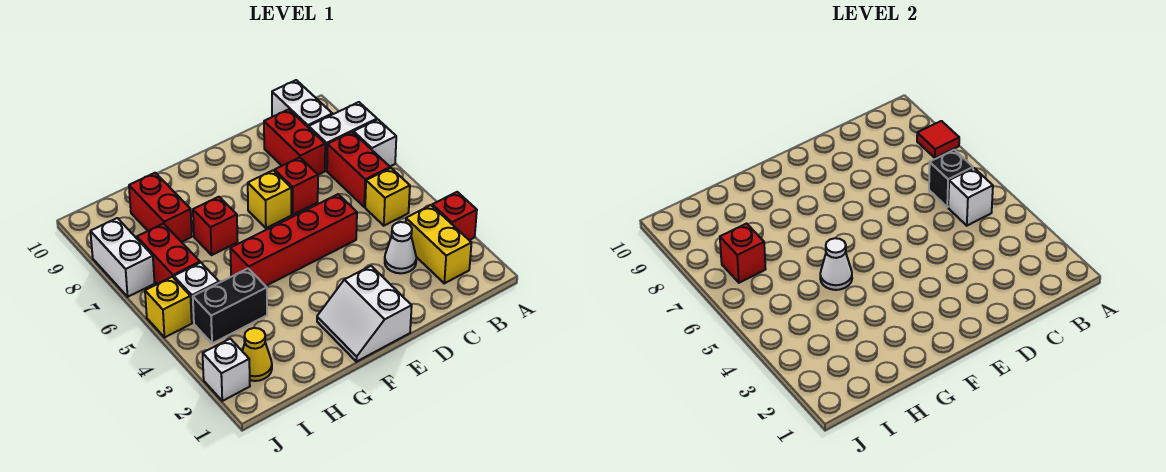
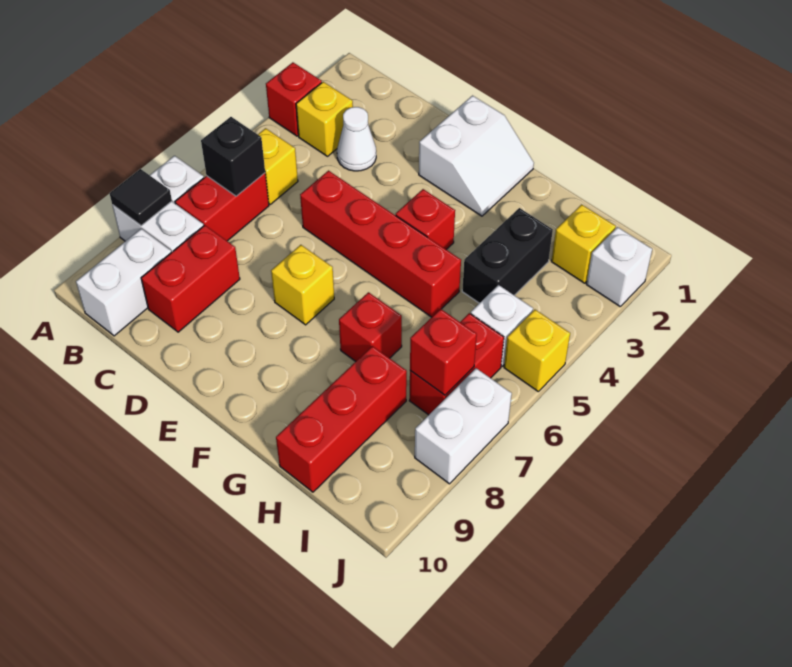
red 1x1 tile [917,121,959,158] -> black 1x1 tile [110,169,172,226]
yellow 1x2 brick [406,205,472,283] -> yellow 1x1 brick [296,82,353,156]
white 1x1 brick [948,168,993,226] -> none
red 1x1 brick [275,157,318,215] -> red 1x1 brick moved to [396,189,455,250]
white 1x1 cone [820,238,852,290] -> none
black 1x2 brick [193,269,267,344] -> black 1x2 brick turned to [462,208,553,303]
red 1x2 brick [129,173,192,242] -> red 1x3 brick [276,346,407,492]
yellow 1x1 cone [242,328,272,381] -> yellow 1x1 brick [551,205,616,283]

